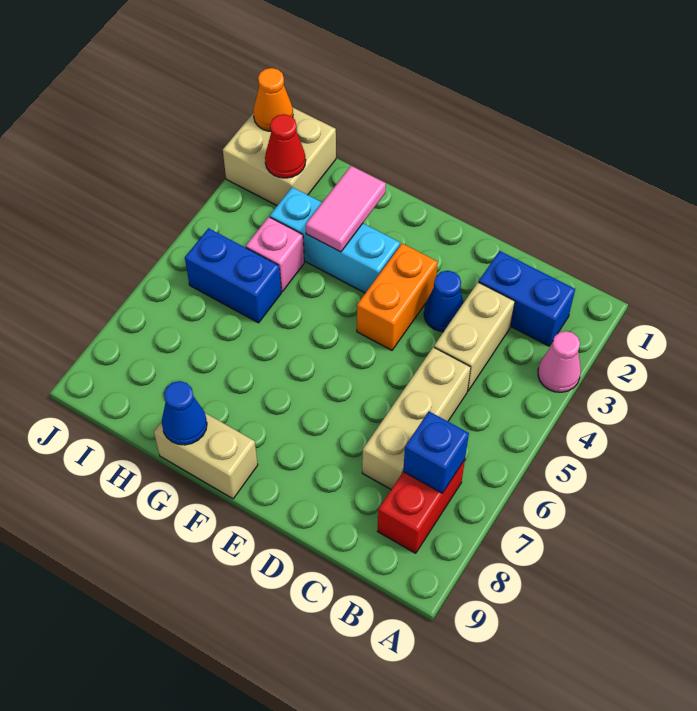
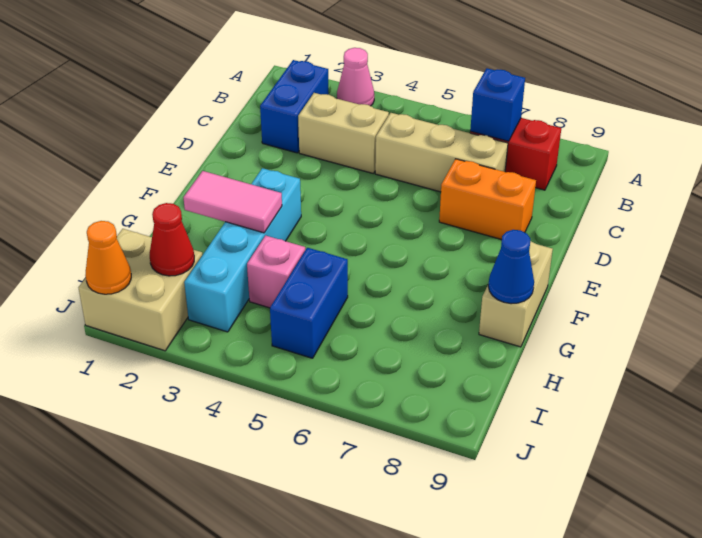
blue 1x1 cone [424,271,464,332] -> none
orange 1x2 brick [357,243,438,350] -> orange 1x2 brick moved to [439,159,536,240]
cyan 1x3 brick [270,187,400,293] -> cyan 1x4 brick [184,168,301,332]

